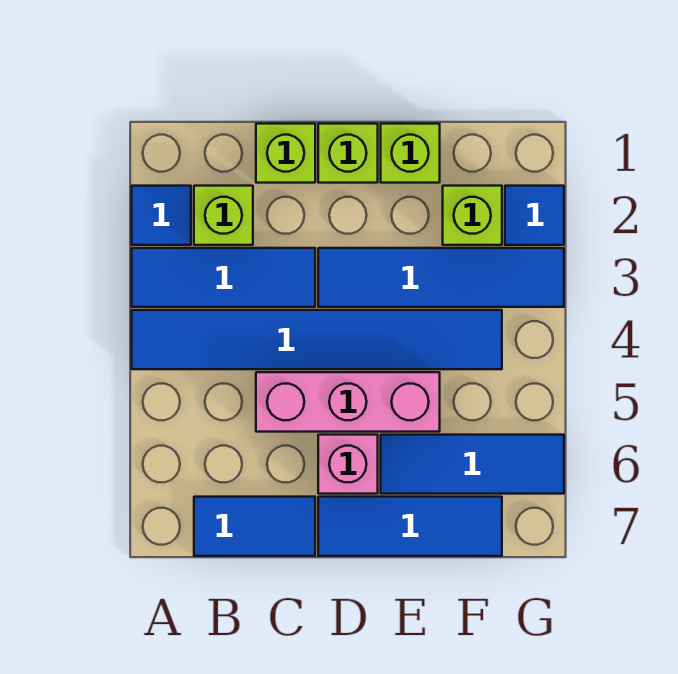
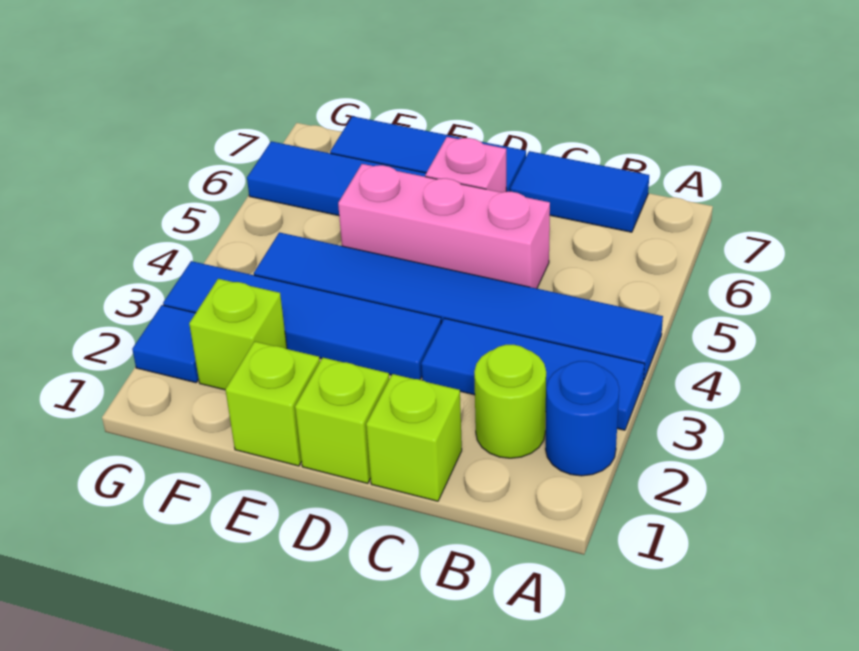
blue 1x1 tile [132,186,191,245] -> blue 1x1 round brick [546,361,619,476]
lime 1x1 brick [194,186,253,245] -> lime 1x1 round brick [474,345,546,458]

